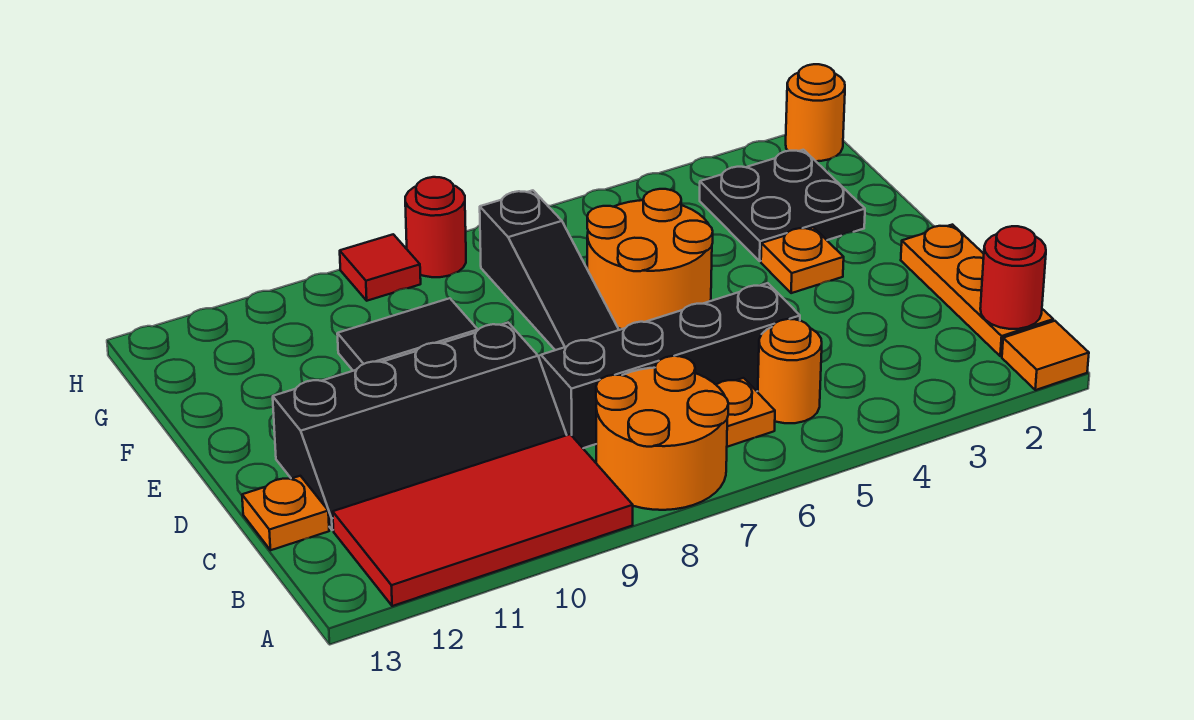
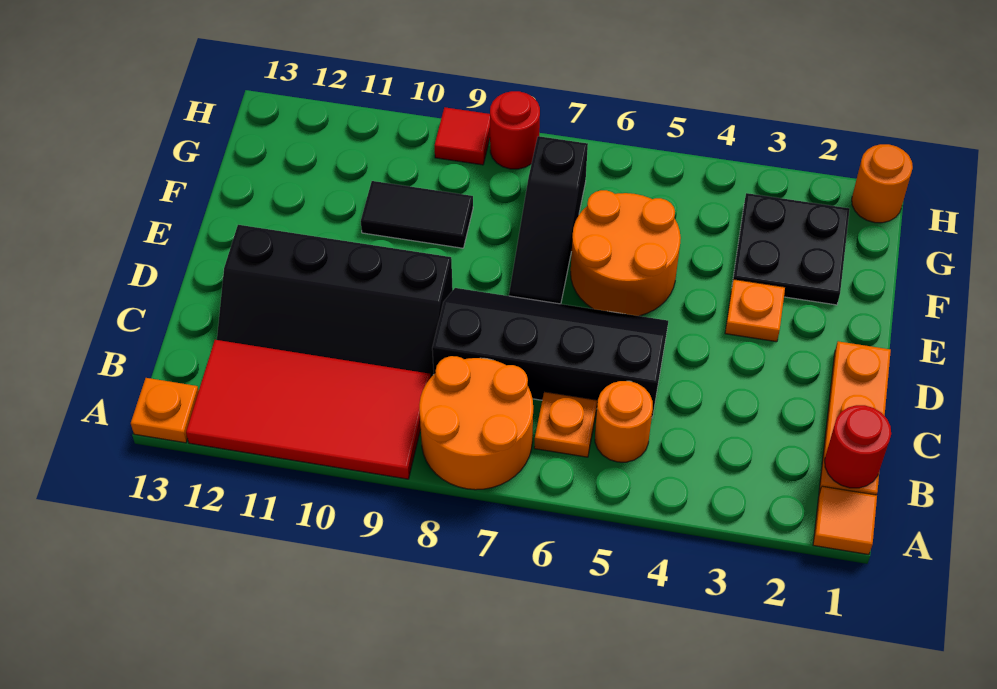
orange 1x1 plate [242,476,329,550] -> orange 1x1 plate moved to [131,378,199,443]

